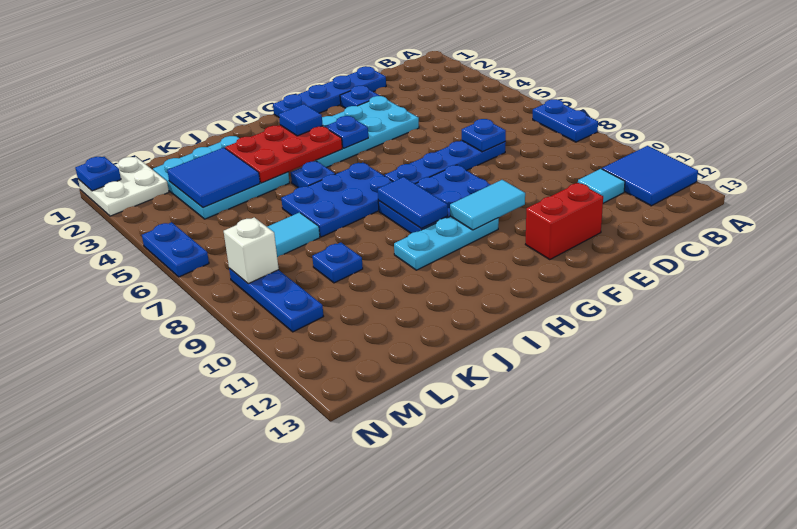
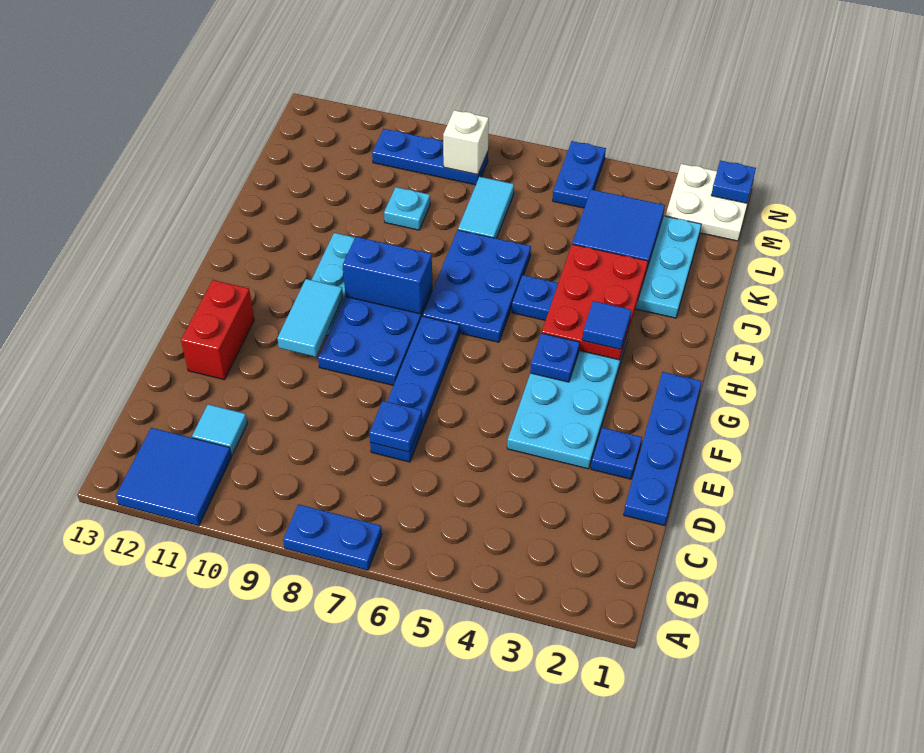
blue 1x2 tile [378,177,448,228] -> blue 1x2 brick [343,237,432,314]
blue 1x1 plate [312,243,363,283] -> cyan 1x1 plate [384,187,430,230]
blue 1x2 plate [142,222,209,277] -> blue 1x2 plate turned to [553,141,606,208]

